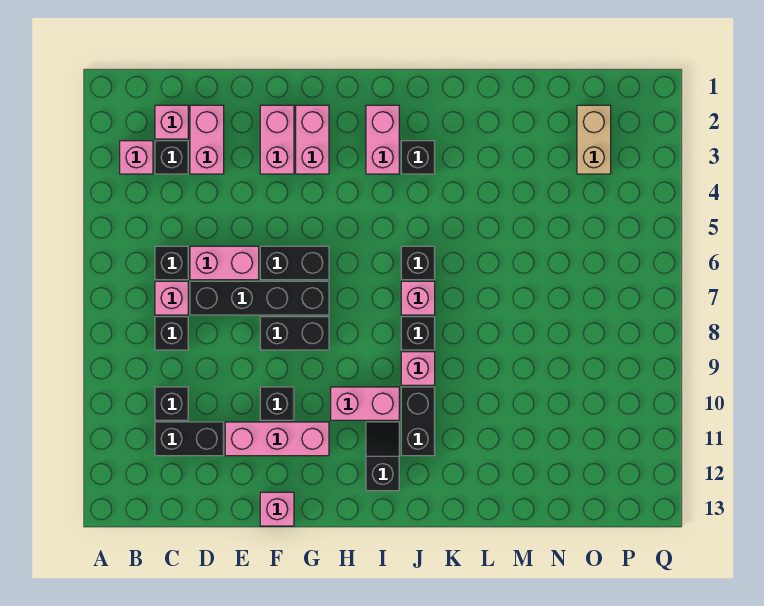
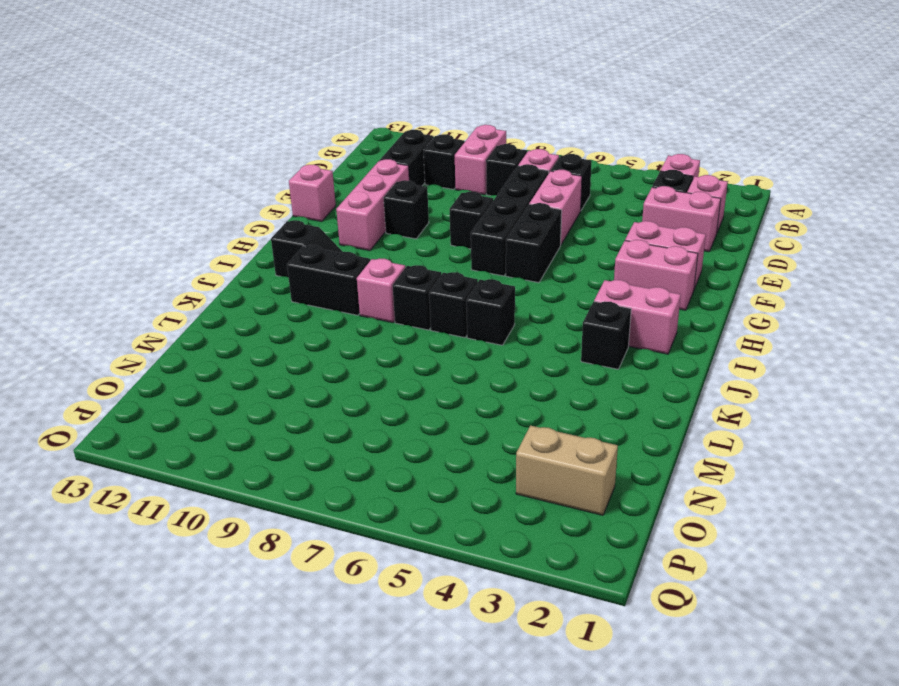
black 1x2 brick [260,317,329,350] -> black 1x1 brick [449,192,493,249]
pink 1x2 brick [331,387,399,420] -> pink 1x2 brick moved to [455,125,506,195]
pink 1x1 brick [401,281,435,315] -> black 1x1 brick [429,272,478,338]

